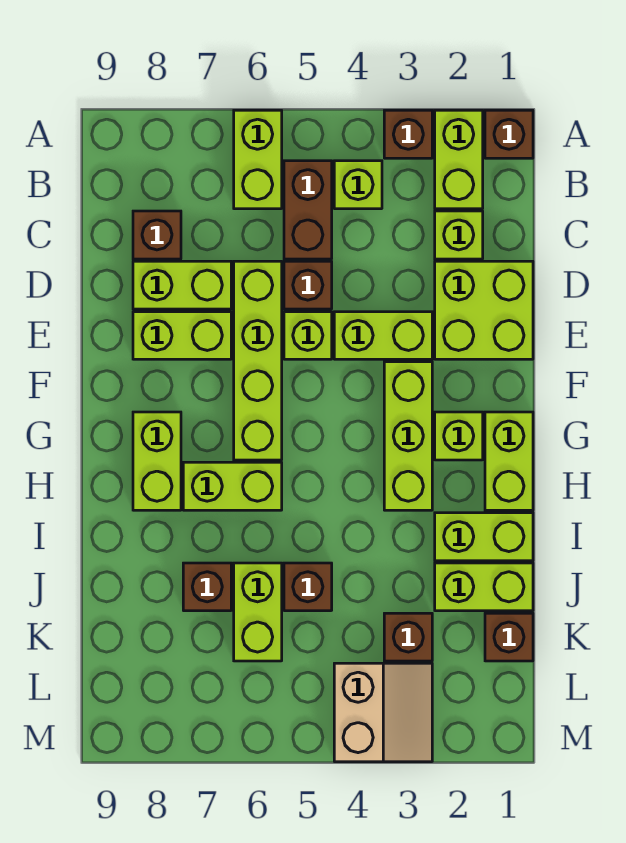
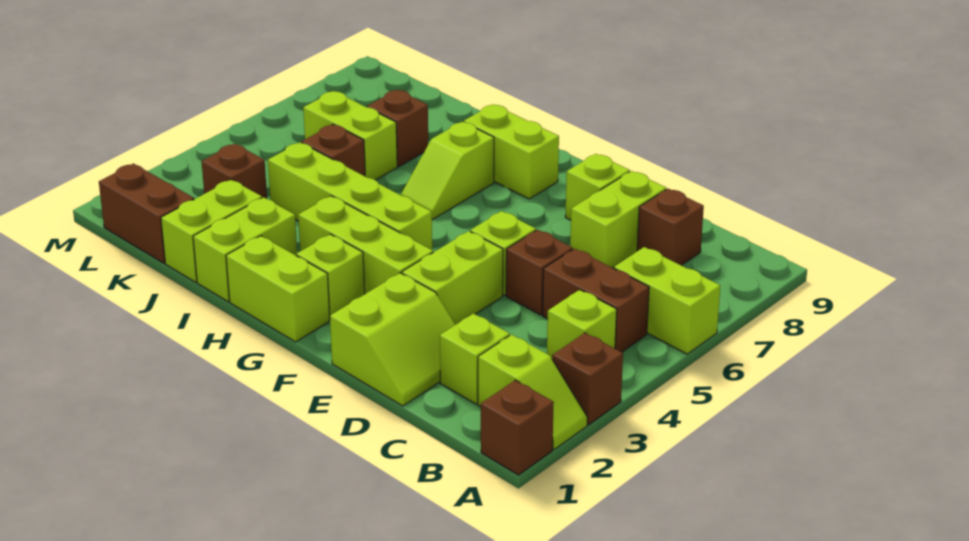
lime 1x2 brick [435,110,483,209] -> lime 1x2 slope [478,334,587,449]
lime 2x2 brick [435,261,533,359] -> lime 2x2 slope [330,273,455,406]
lime 1x4 brick [234,261,282,460] -> lime 1x4 brick moved to [268,142,432,250]
lime 1x2 brick [133,312,231,359] -> lime 1x1 brick [565,154,630,220]
lime 1x2 brick [183,462,282,510] -> lime 1x2 slope [401,122,494,219]
brown 1x1 brick [485,613,533,661] -> brown 1x2 brick [99,163,194,263]
tan 2x2 slope [334,663,432,762] -> none

